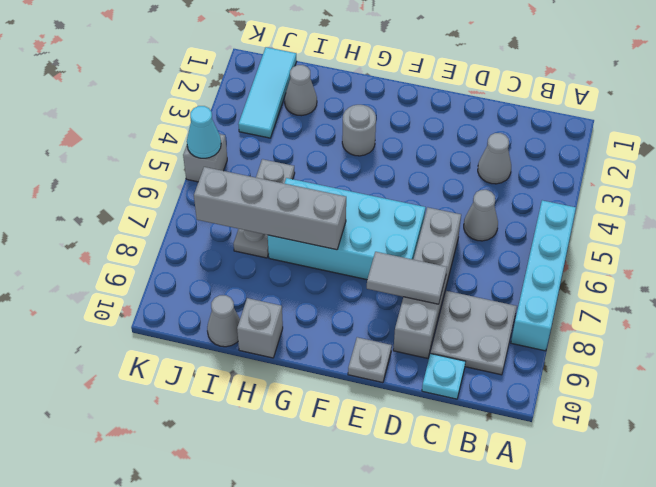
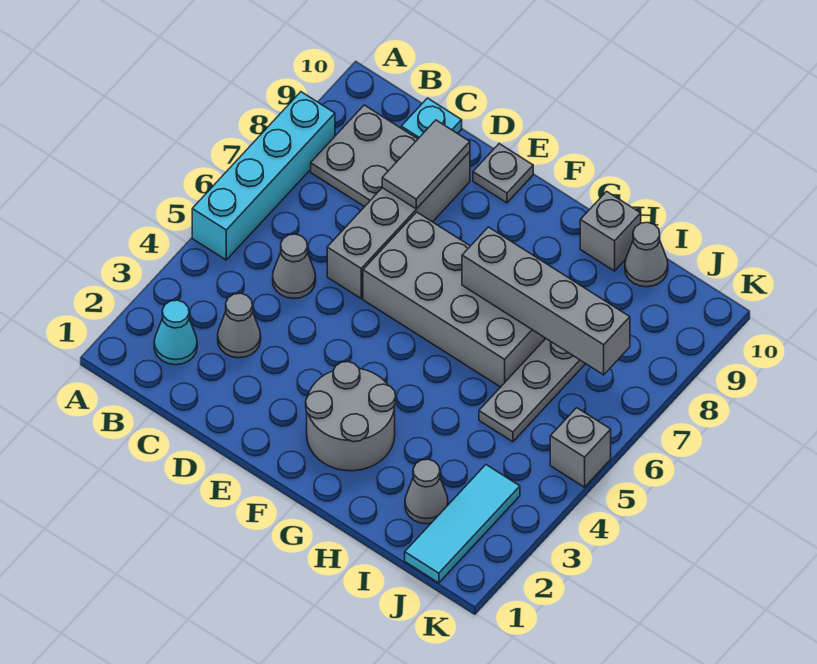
grey 1x2 tile [367,252,447,304] -> grey 1x2 tile turned to [382,120,470,209]
cyan 2x4 brick [268,178,425,280] -> grey 2x4 brick [363,212,546,387]
grey 1x1 round brick [342,105,376,156] -> grey 2x2 round brick [306,362,396,471]
cyan 1x1 cone [187,106,221,158] -> cyan 1x1 cone moved to [154,300,197,365]

